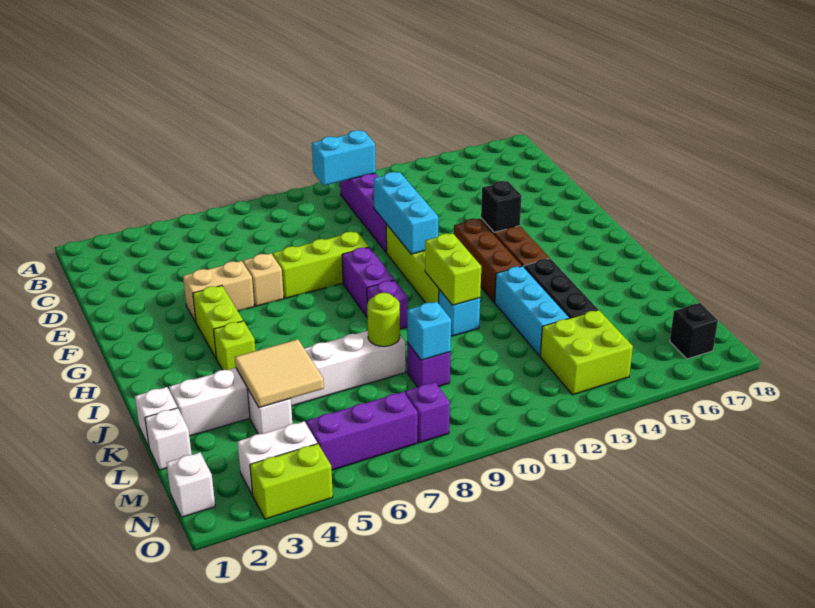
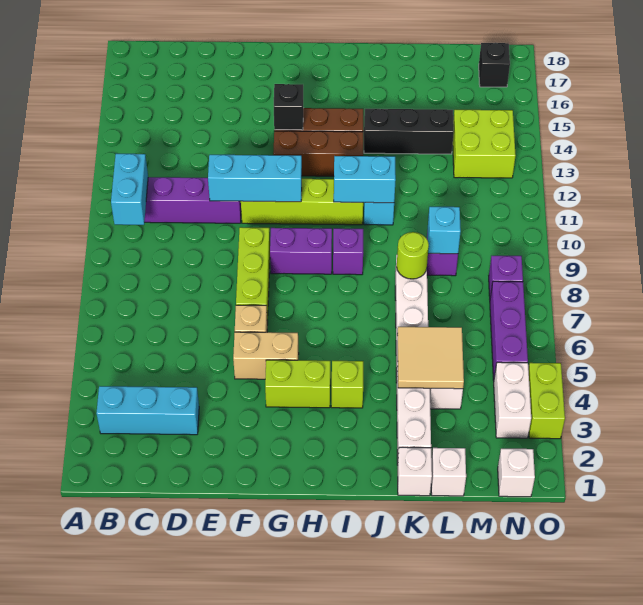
tan 1x2 brick [183,261,254,322] -> tan 1x2 brick turned to [233,332,299,379]
lime 1x2 brick [425,233,481,305] -> cyan 1x2 brick [334,156,396,203]
cyan 1x3 brick [495,266,569,356] -> cyan 1x3 brick moved to [97,386,199,435]

